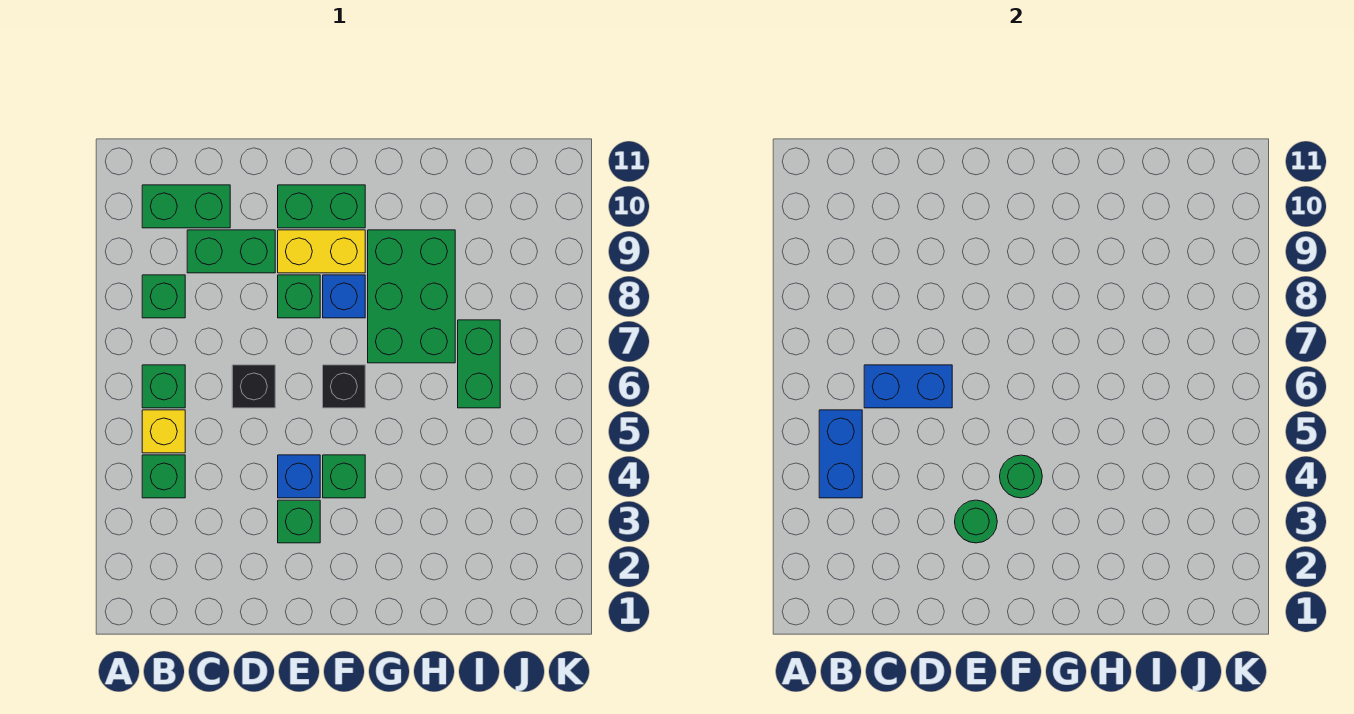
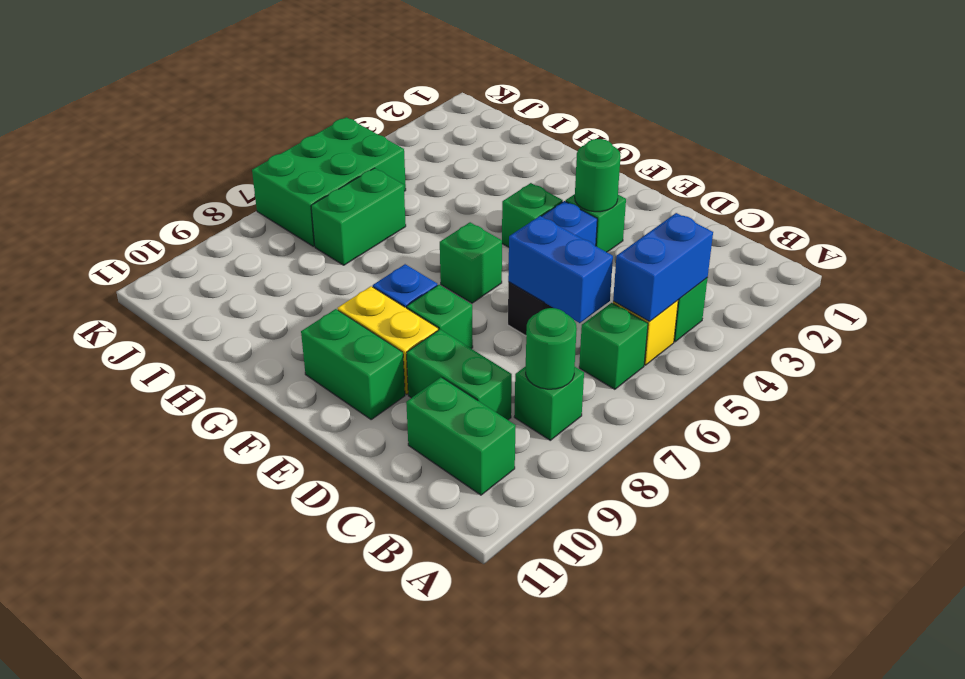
green 1x1 round brick [1000,455,1042,498] -> green 1x1 round brick moved to [526,308,577,389]
black 1x1 brick [323,365,365,408] -> green 1x1 brick [440,222,502,303]
green 2x3 brick [368,230,455,363] -> green 2x3 brick moved to [252,117,406,246]

